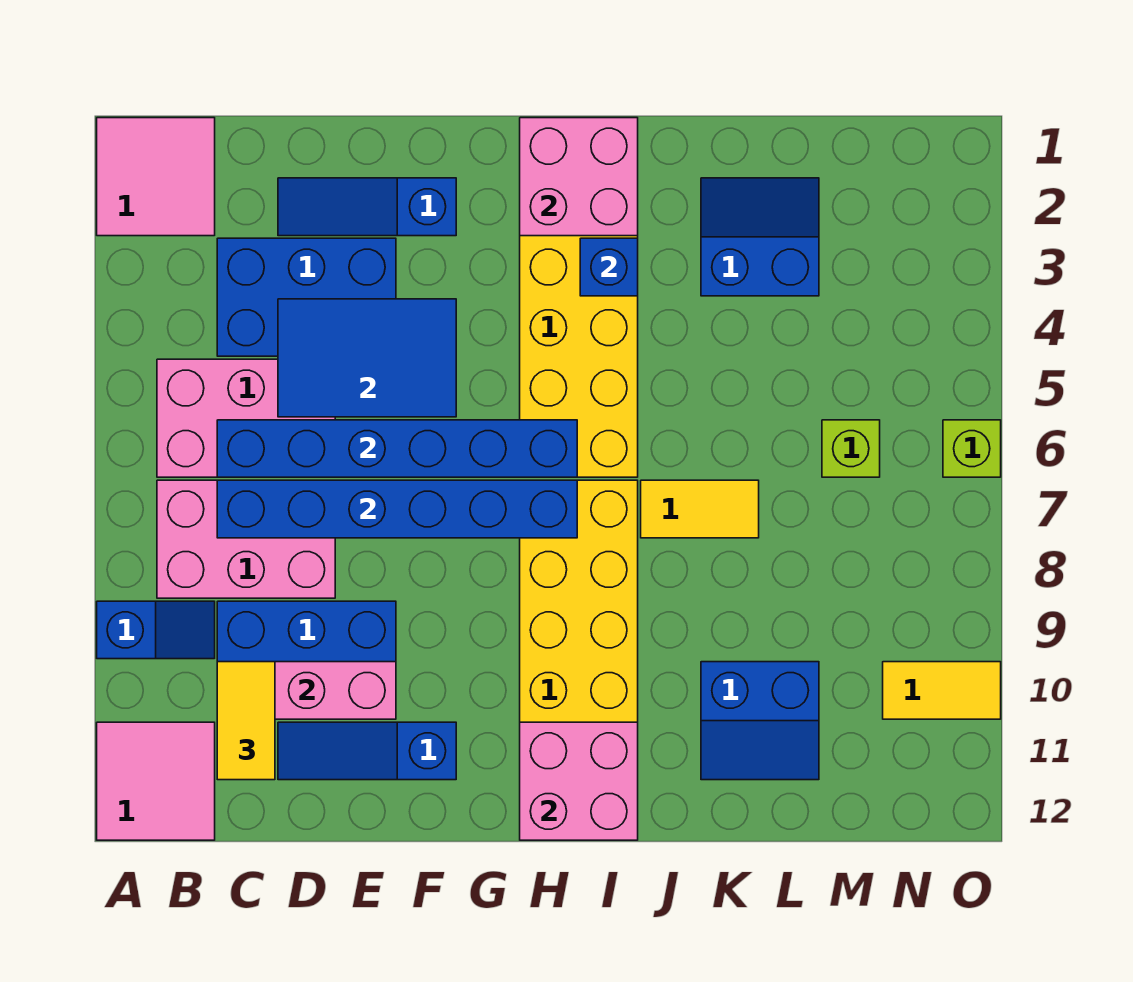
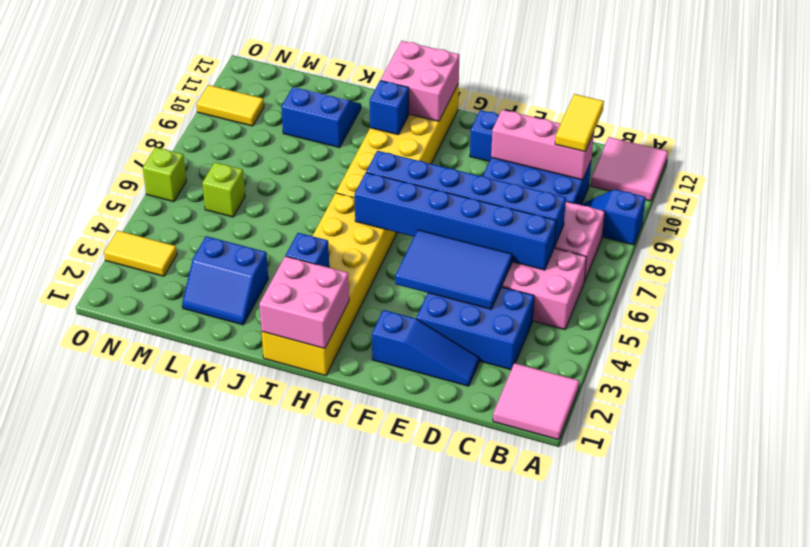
none -> blue 1x1 brick [370,80,409,135]
yellow 1x2 tile [641,480,759,538] -> yellow 1x2 tile moved to [104,231,177,276]

